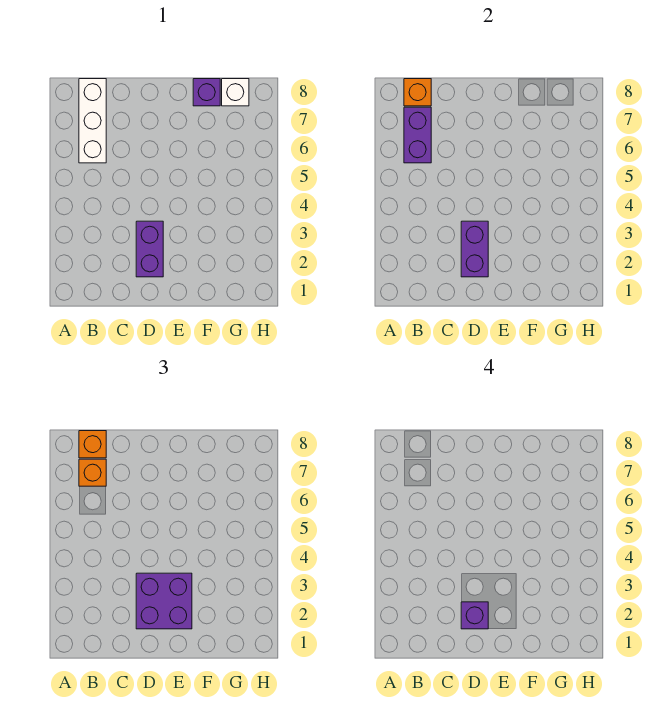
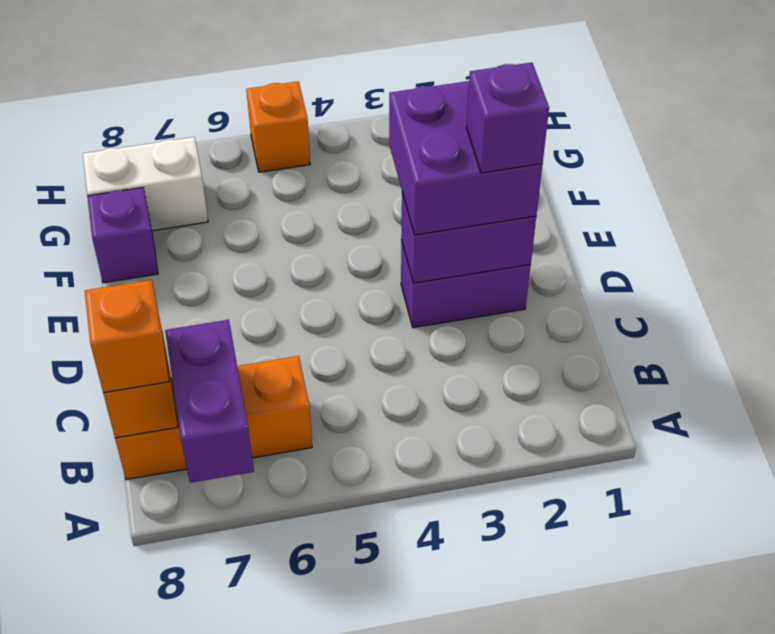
white 1x3 brick [79,79,106,163] -> orange 1x3 brick [115,356,312,480]
purple 1x2 brick [404,107,431,163] -> purple 1x2 brick turned to [165,320,254,483]
orange 1x1 brick [79,459,106,486] -> orange 1x1 brick moved to [246,81,310,172]
white 1x1 brick [222,79,249,106] -> white 1x2 brick [83,137,208,231]

